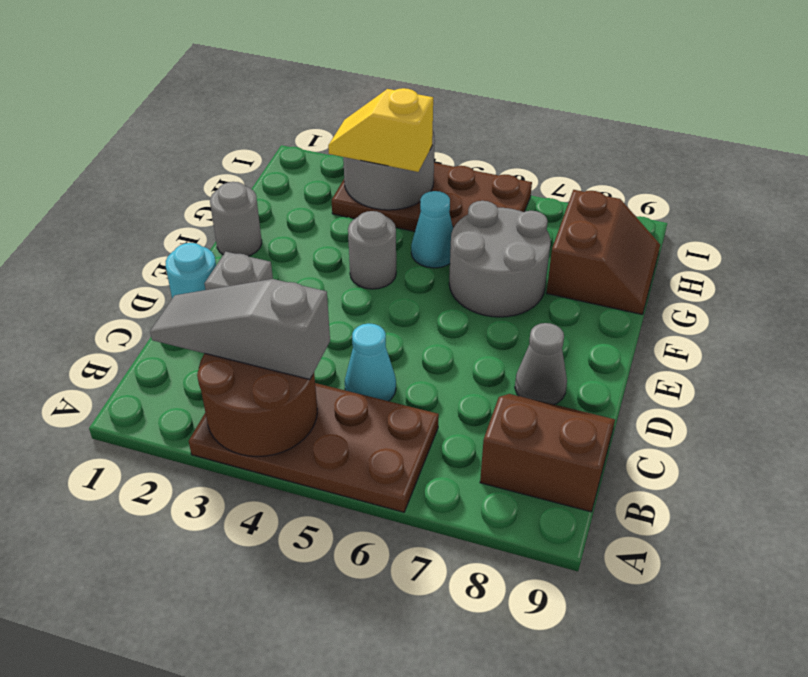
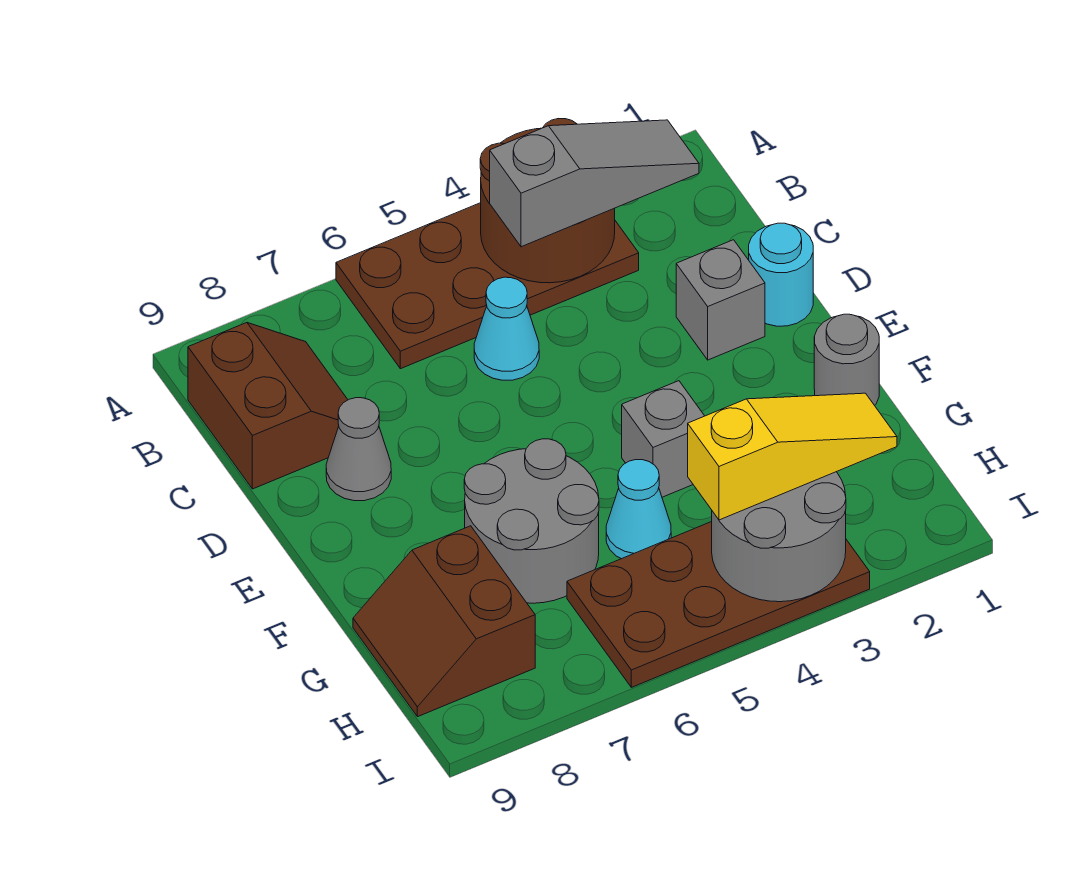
brown 2x2 slope [480,394,615,512] -> brown 2x2 slope turned to [188,323,348,489]
grey 1x1 round brick [348,211,396,289] -> grey 1x1 brick [622,381,704,497]
yellow 1x2 slope [328,88,433,172] -> yellow 1x3 slope [688,393,897,520]

